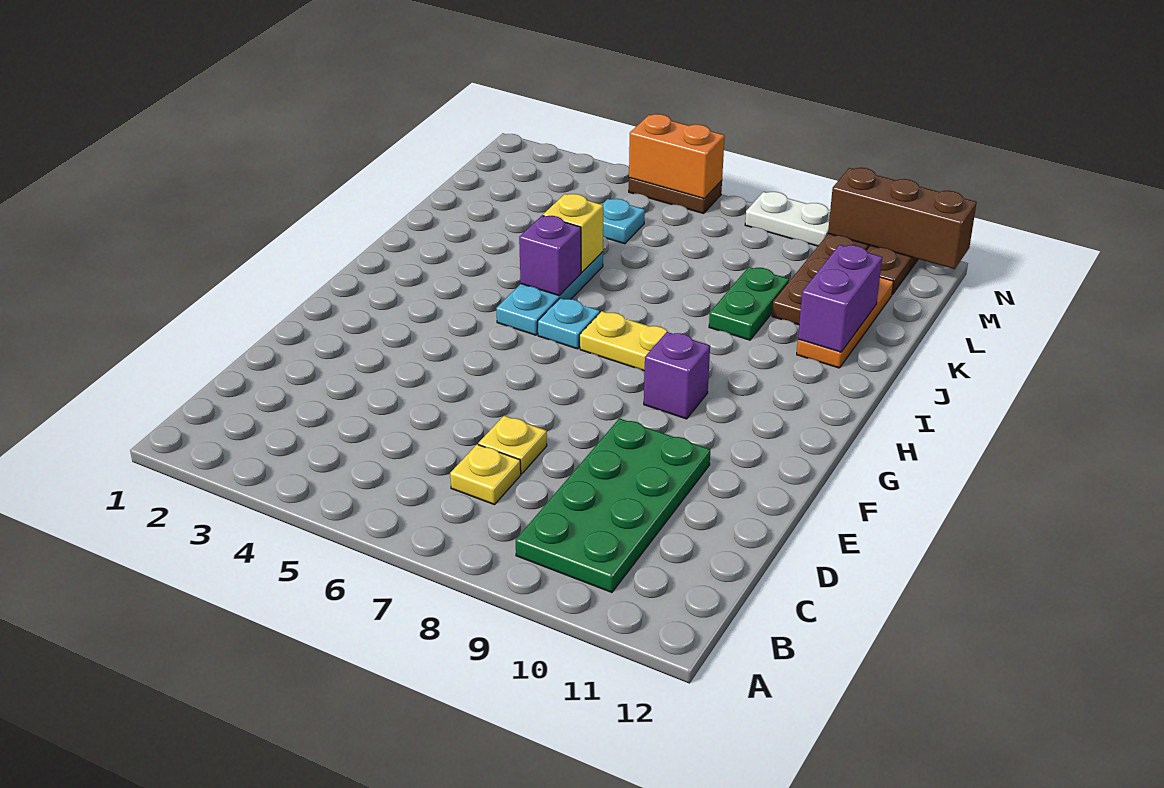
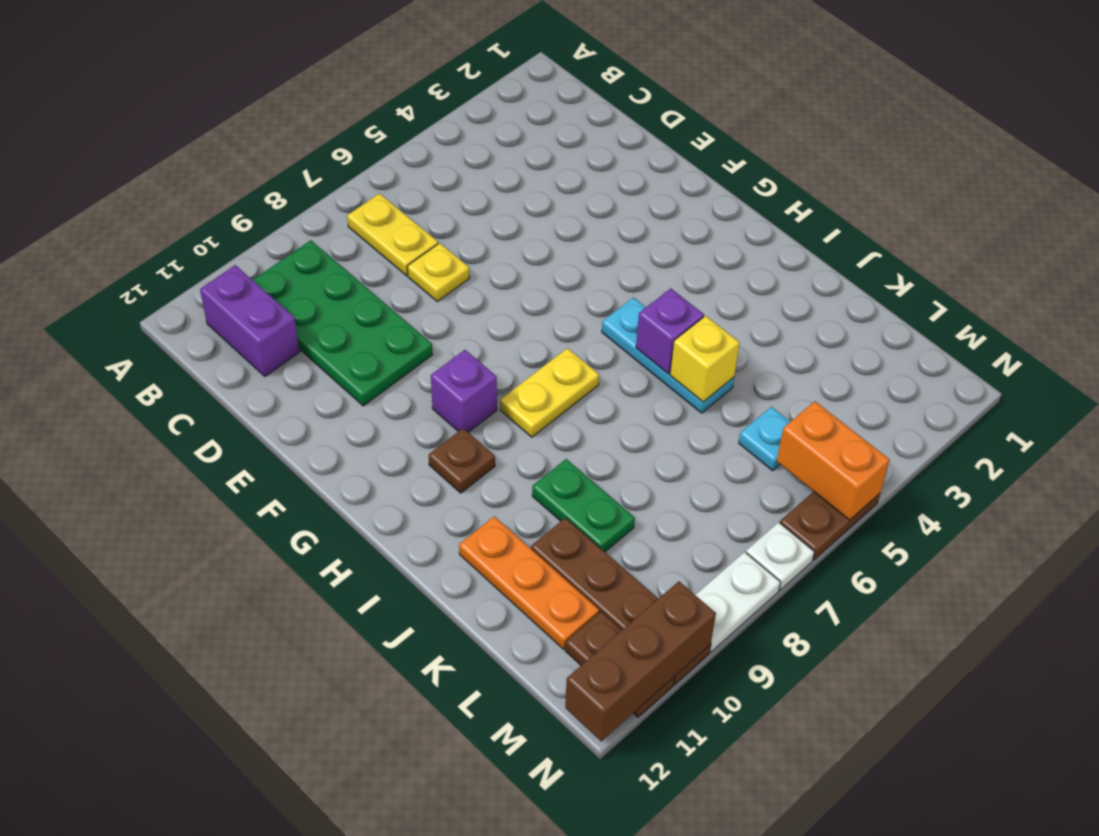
yellow 1x1 plate [450,444,521,505] -> yellow 1x2 plate [347,193,438,276]
cyan 1x1 plate [538,298,600,349] -> none
none -> brown 1x1 plate [429,428,495,493]
purple 1x2 brick [798,245,882,352] -> purple 1x2 brick moved to [200,265,300,376]
orange 1x2 brick [629,114,725,199] -> orange 1x2 brick turned to [777,401,890,520]
none -> white 1x1 plate [746,522,814,590]

